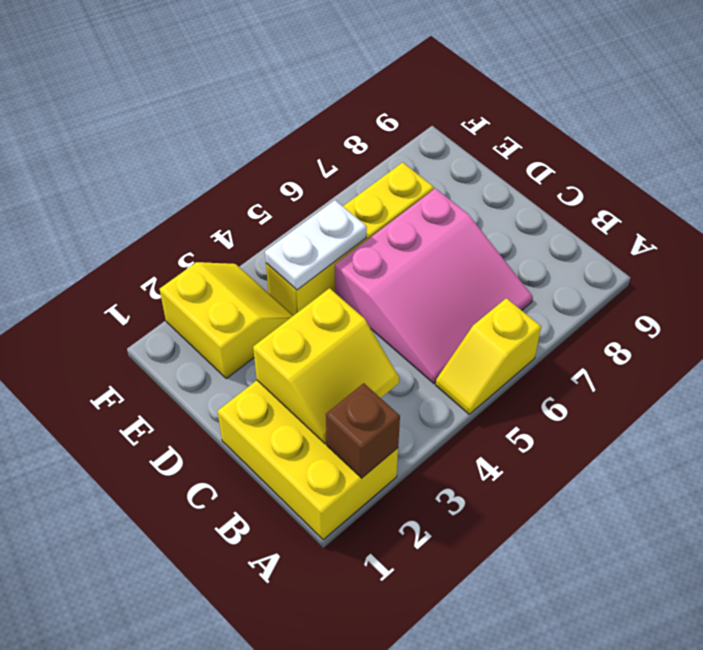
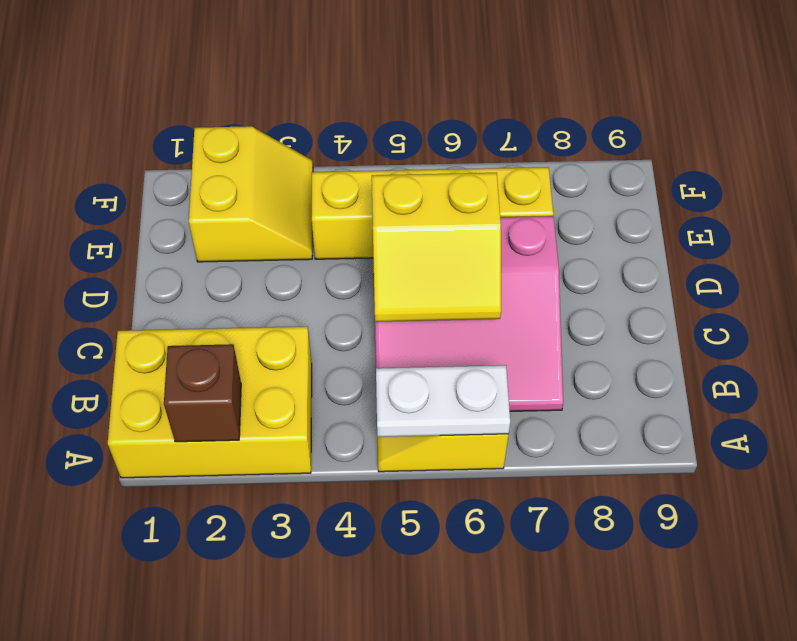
yellow 2x3 brick [218,380,398,540] -> yellow 2x3 brick turned to [108,326,312,478]
yellow 2x2 slope [253,288,399,444] -> yellow 2x2 slope moved to [372,173,501,322]
white 1x2 plate [265,200,367,290] -> white 1x2 plate moved to [376,365,510,437]

